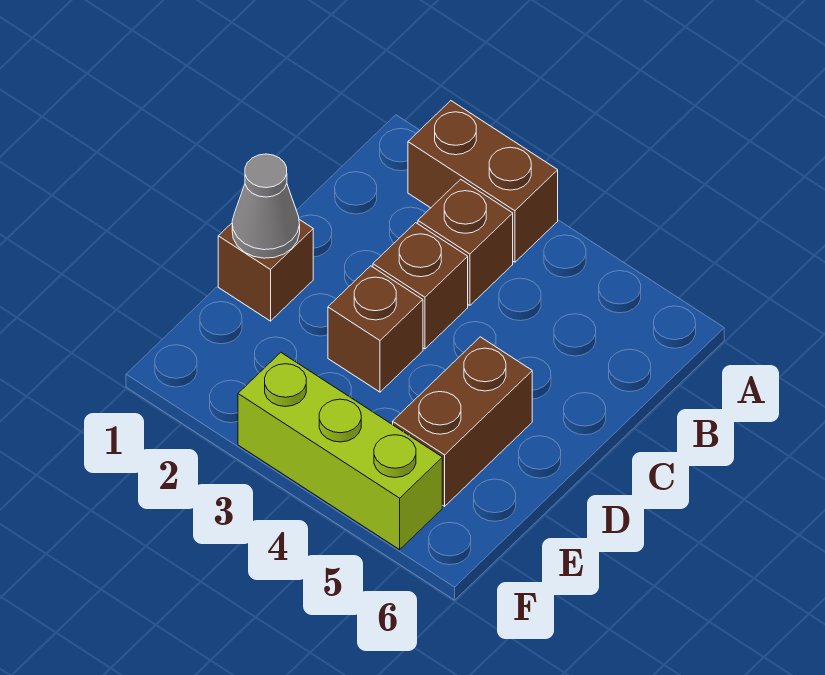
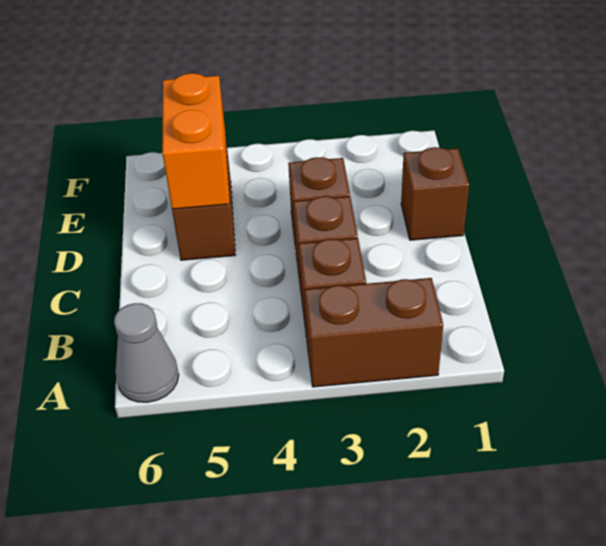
grey 1x1 cone [232,154,300,258] -> grey 1x1 cone moved to [114,303,179,402]
none -> orange 1x2 brick [162,73,230,209]
lime 1x3 brick [238,353,442,550] -> none

